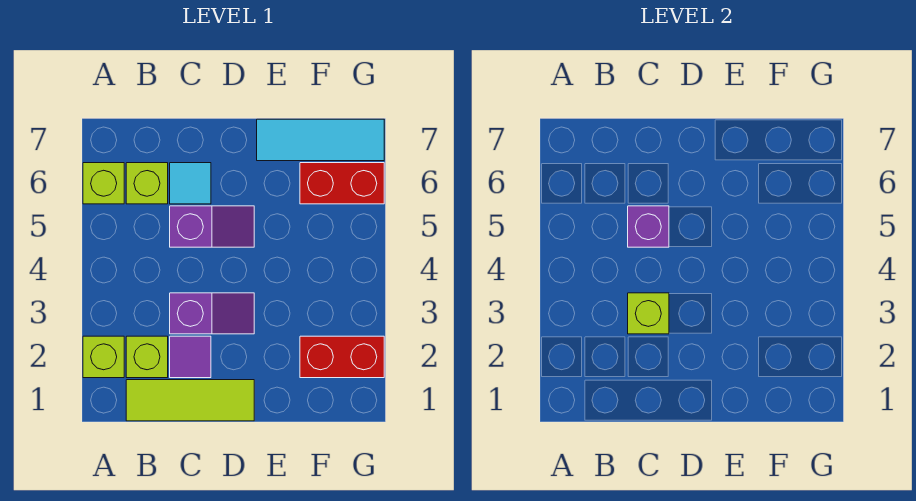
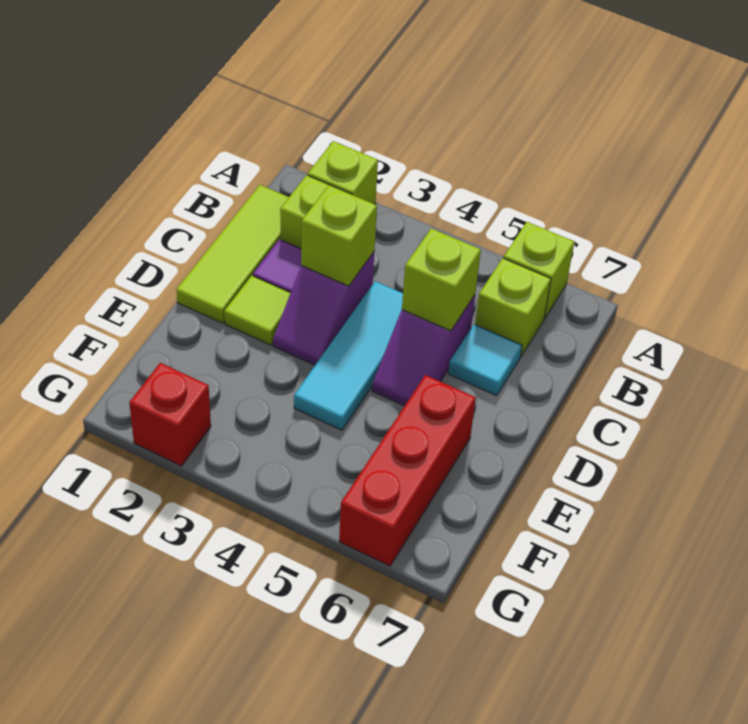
purple 1x1 brick [628,206,669,247] -> lime 1x1 brick [402,228,481,331]
none -> lime 1x1 tile [224,276,290,345]
cyan 1x3 tile [257,119,384,161] -> cyan 1x3 tile moved to [294,281,403,430]
red 1x2 brick [300,336,384,378] -> red 1x1 brick [129,363,211,466]
red 1x2 brick [300,163,384,204] -> red 1x3 brick [339,375,476,566]

